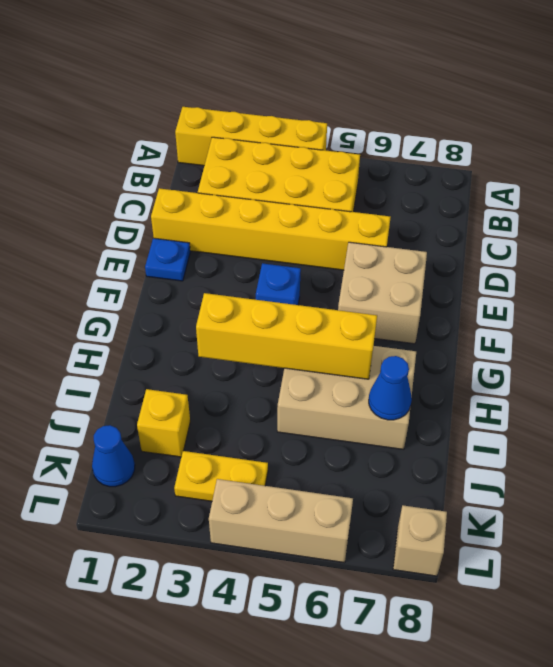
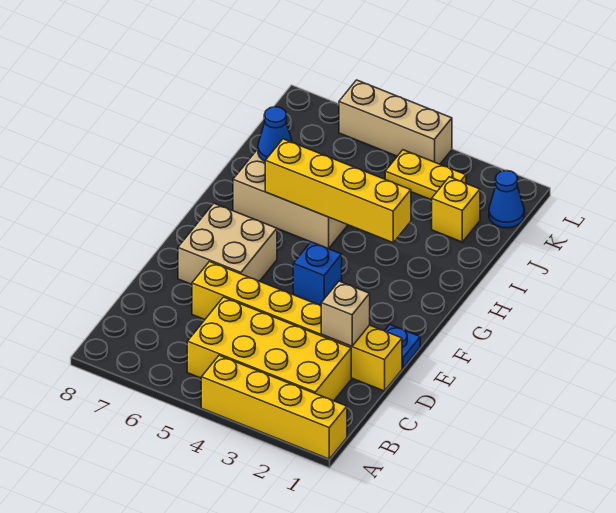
tan 1x1 brick [393,505,447,576] -> tan 1x1 brick moved to [321,281,370,346]

